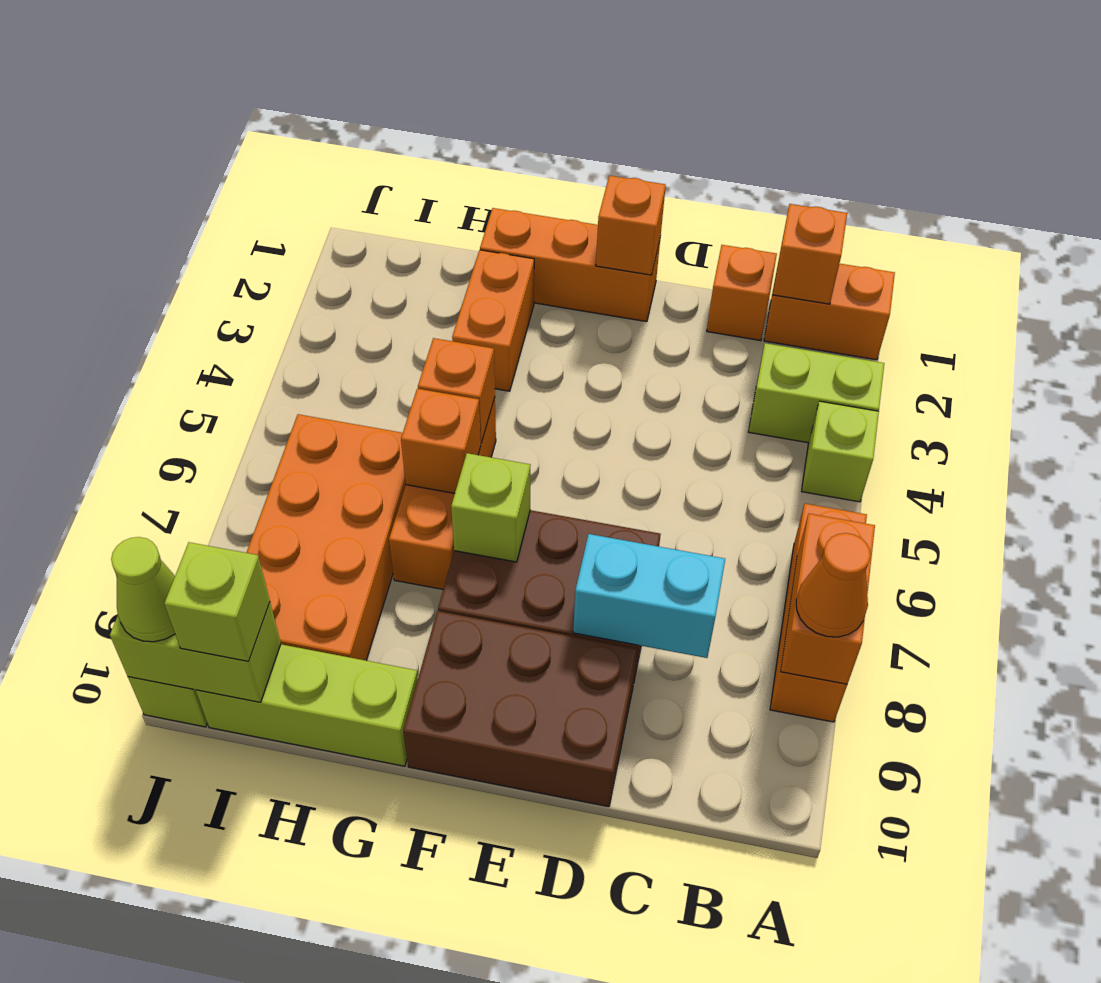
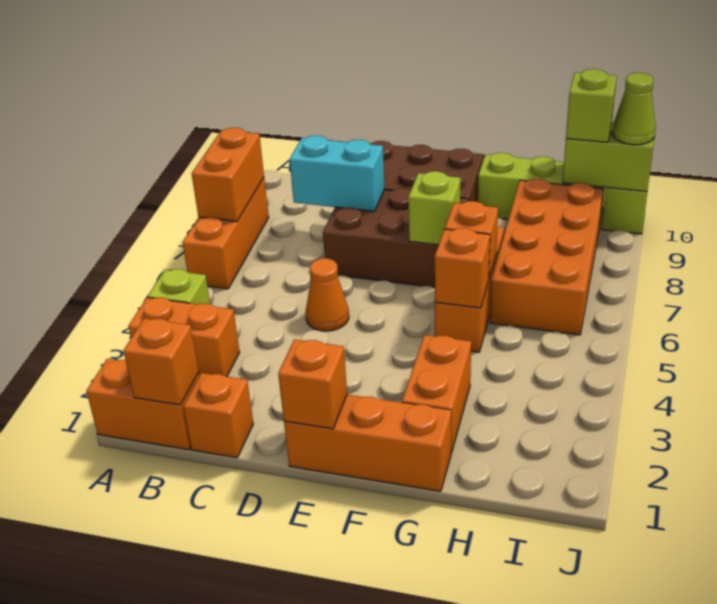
lime 1x2 brick [749,343,884,443] -> orange 1x2 brick [129,298,240,377]
orange 1x1 cone [796,533,871,637] -> orange 1x1 cone moved to [306,258,349,331]

